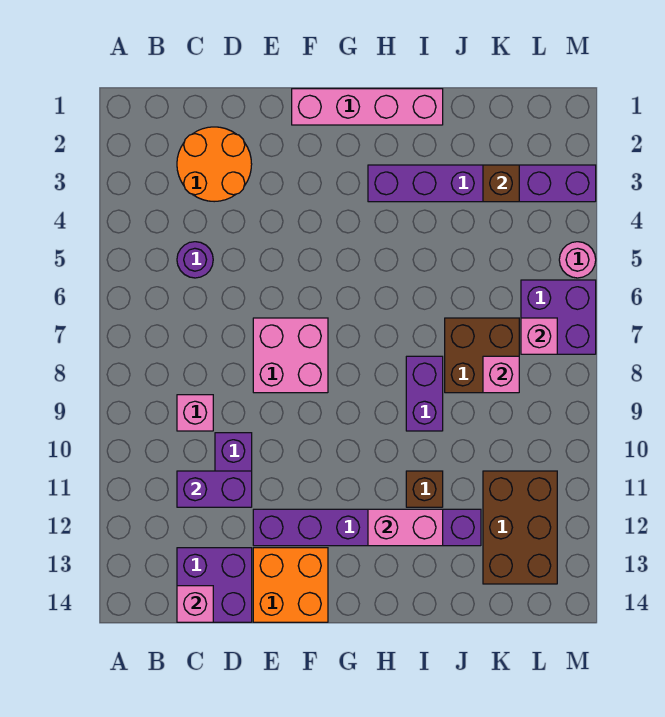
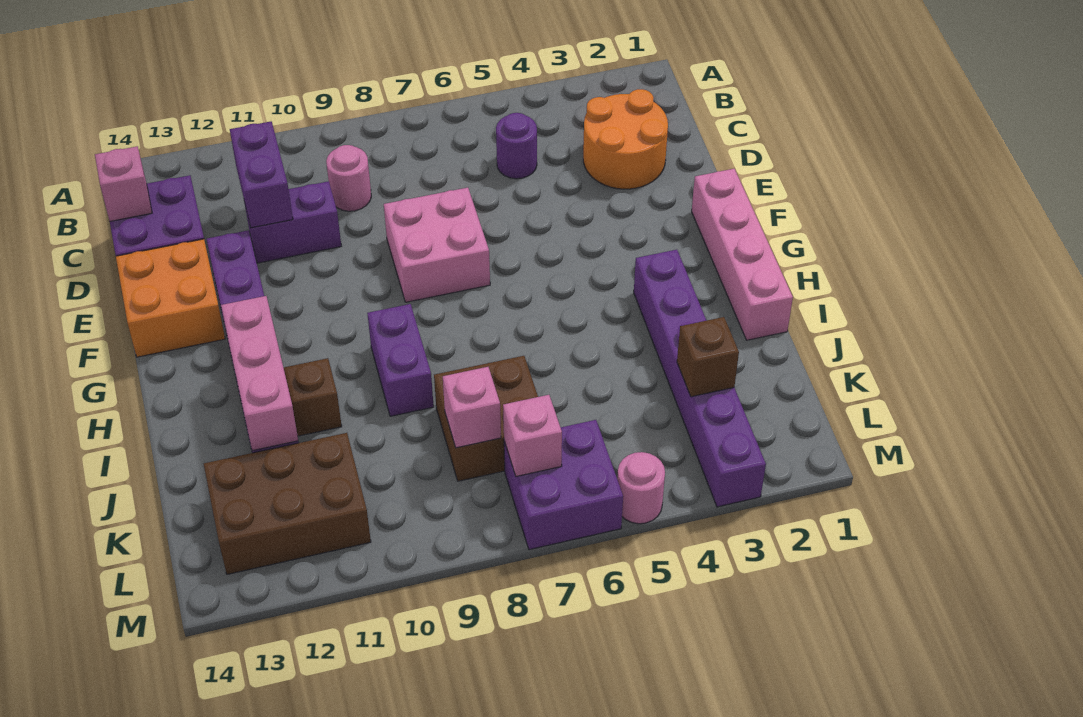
pink 1x1 brick [177,395,213,431] -> pink 1x1 round brick [326,145,371,211]
pink 1x2 brick [368,509,443,546] -> pink 1x3 brick [221,296,298,451]
purple 1x2 brick [406,356,443,431] -> purple 1x2 brick turned to [367,304,434,416]

